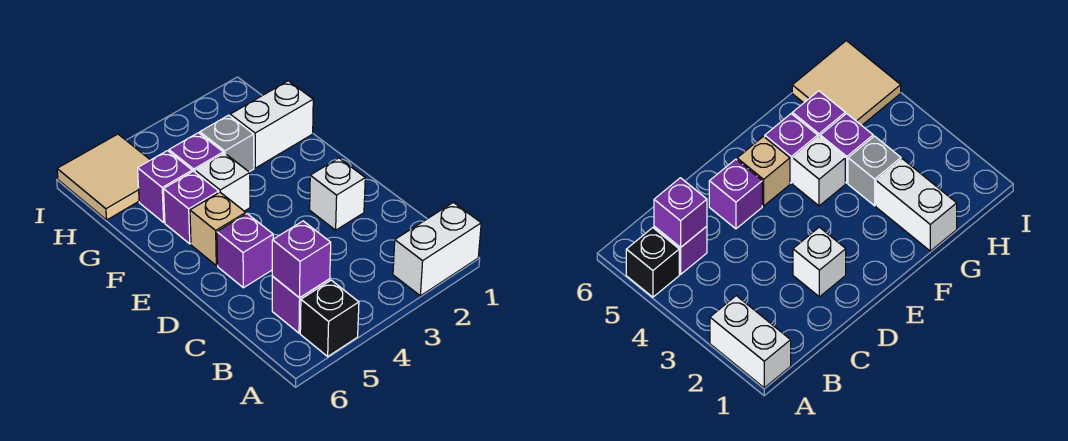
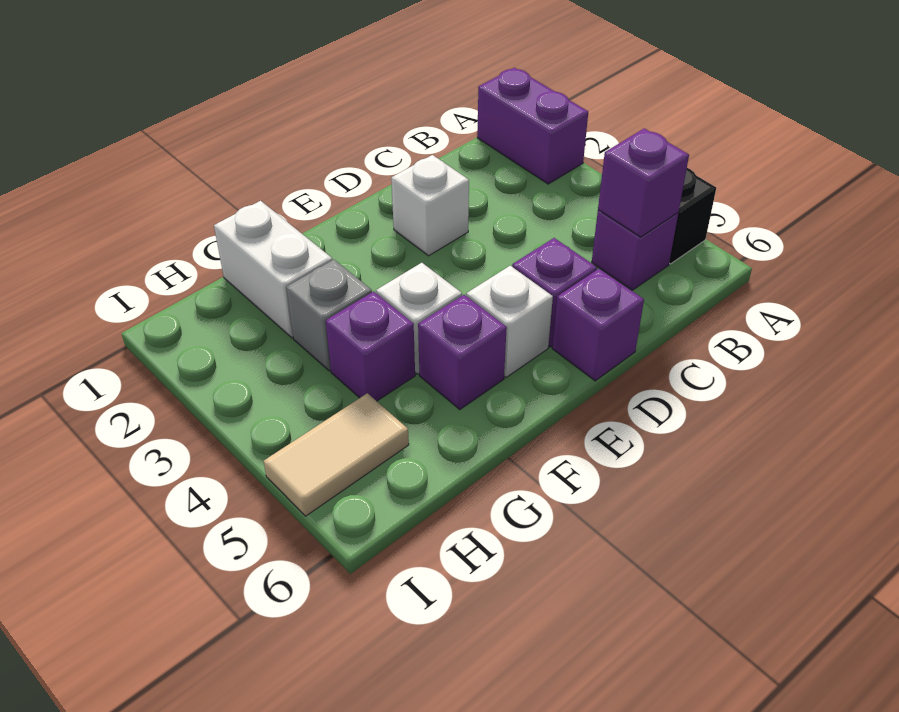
white 1x2 brick [393,202,481,296] -> purple 1x2 brick [477,68,588,184]
tan 1x1 brick [190,192,246,266] -> white 1x1 brick [466,266,553,378]
purple 1x1 brick [138,151,192,222] -> purple 1x1 brick moved to [552,269,644,381]
tan 2x2 tile [57,134,150,220] -> tan 1x2 tile [264,393,409,516]

